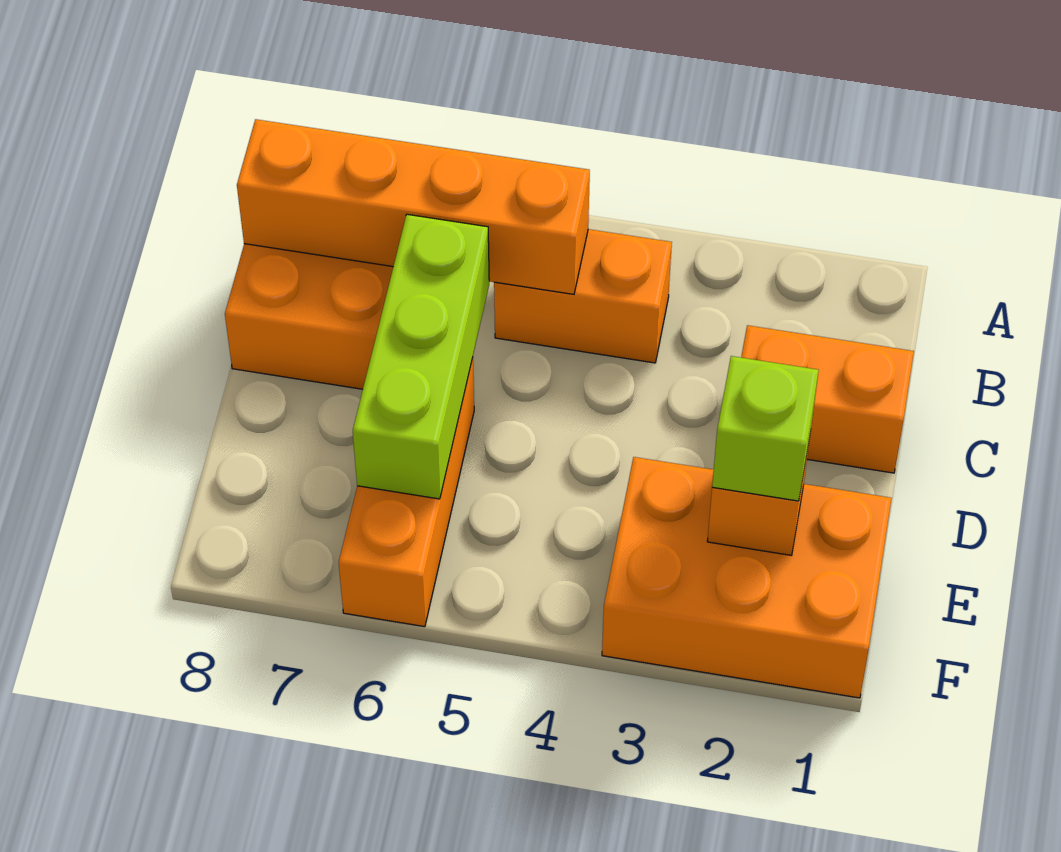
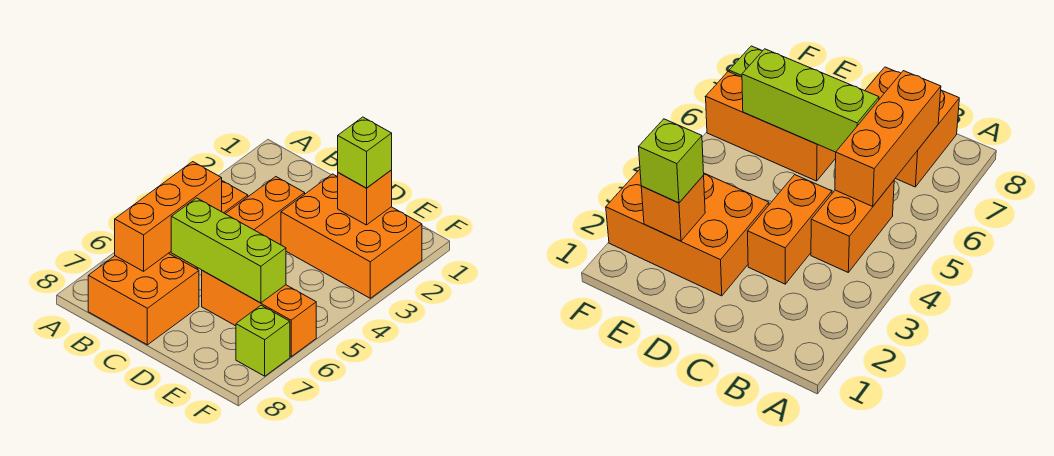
orange 1x4 brick [237,119,590,294] -> orange 1x3 brick [115,162,222,271]
orange 1x2 brick [741,325,914,473] -> orange 1x2 brick moved to [225,177,305,245]
orange 2x3 brick [602,457,892,698] -> orange 2x3 brick turned to [281,174,422,298]
none -> lime 1x1 brick [236,305,290,376]

